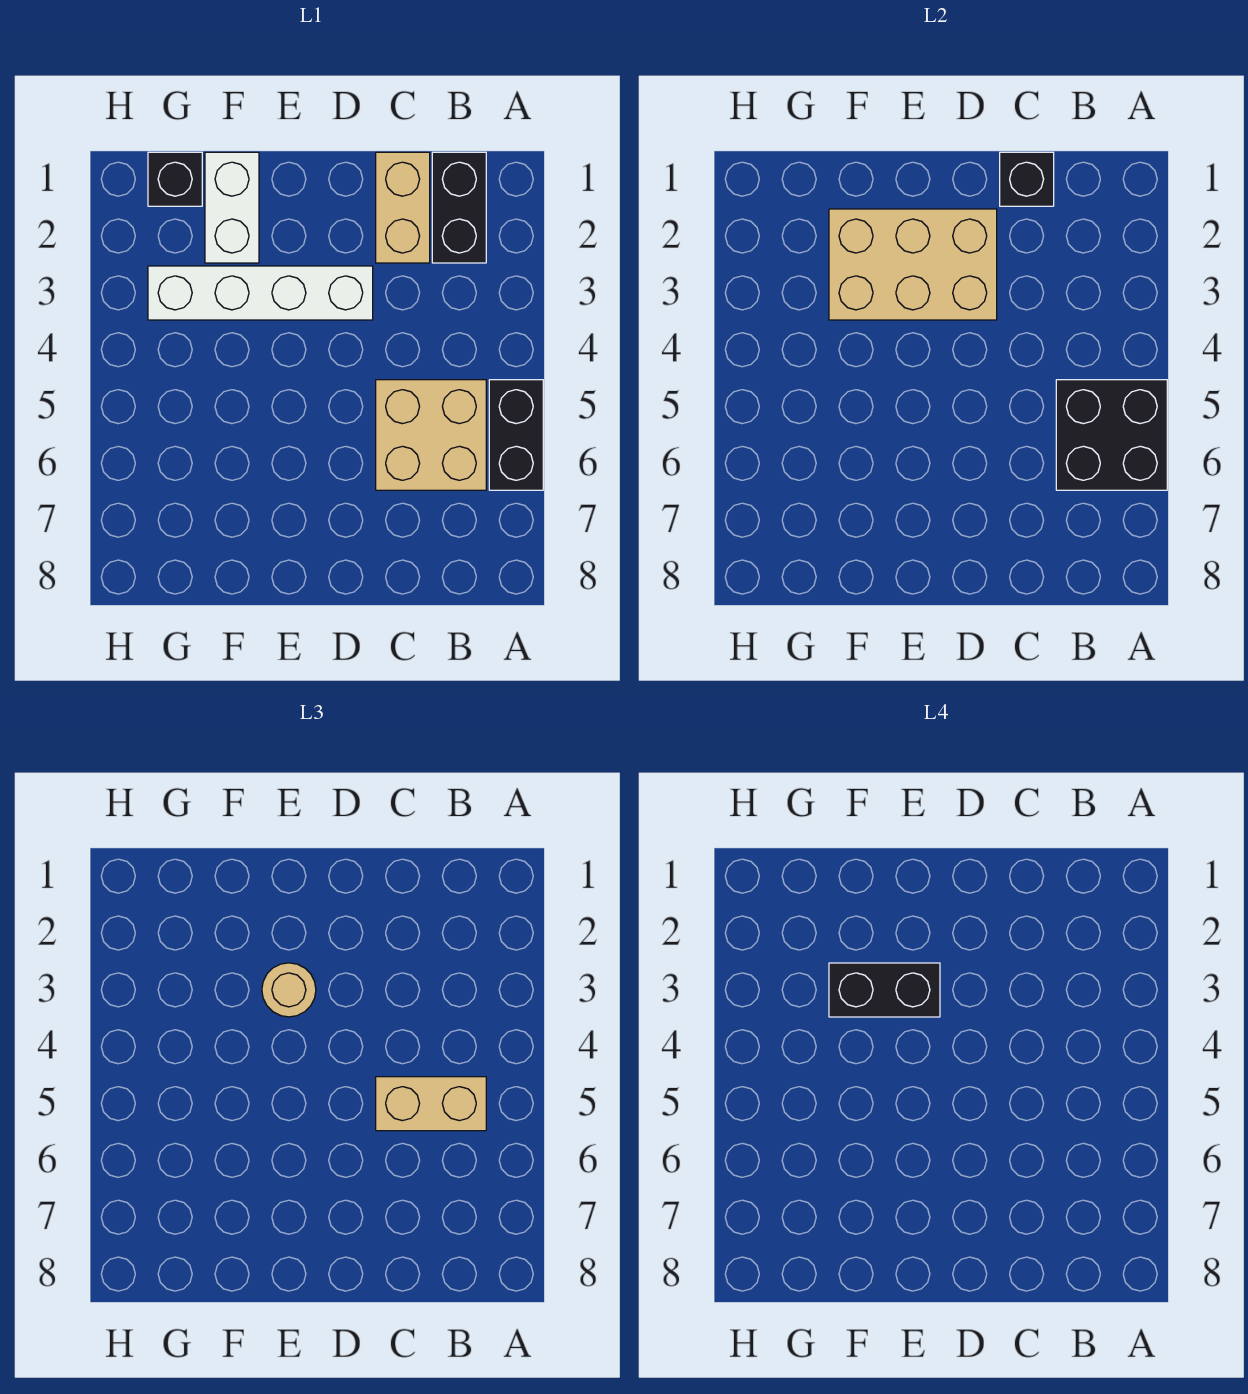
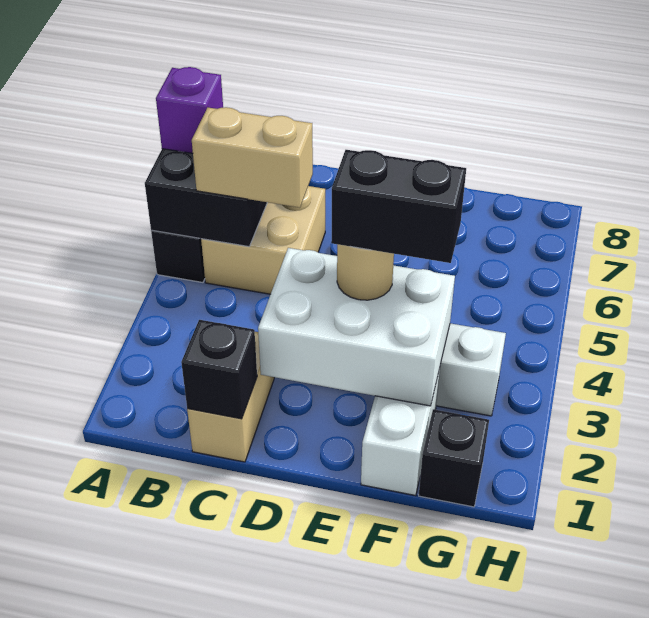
none -> purple 1x1 brick [156,67,223,153]
black 1x2 brick [432,152,486,263] -> none
tan 2x3 brick [829,209,997,320] -> white 2x3 brick [258,248,455,406]

